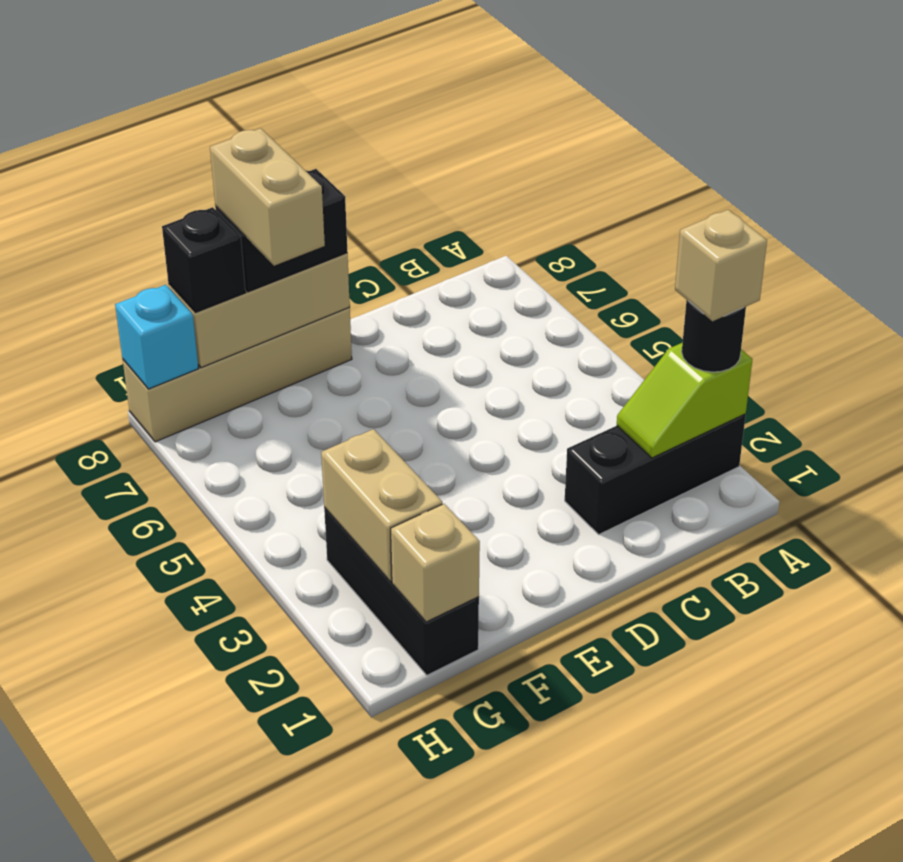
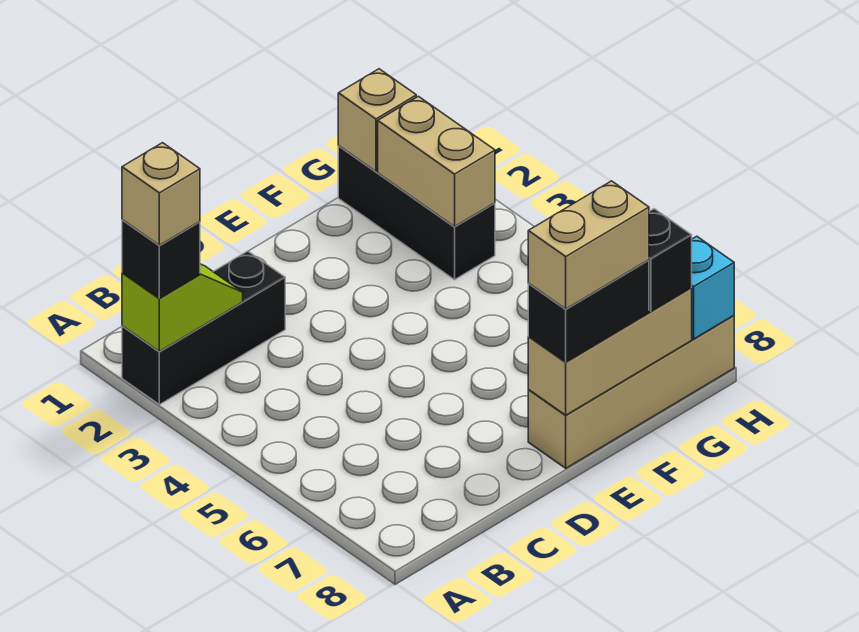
black 1x1 round brick [682,300,746,372] -> black 1x1 brick [122,220,200,298]
tan 1x2 brick [210,128,325,266] -> tan 1x2 brick turned to [528,181,649,309]

